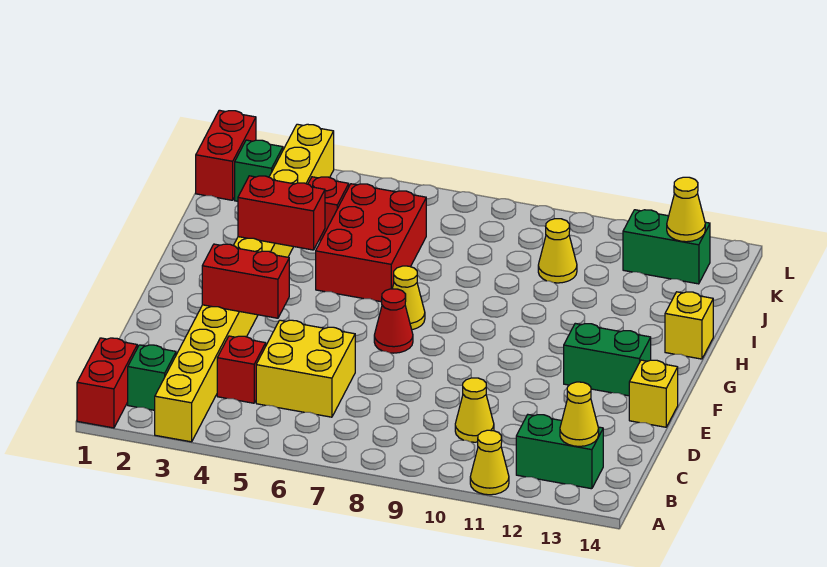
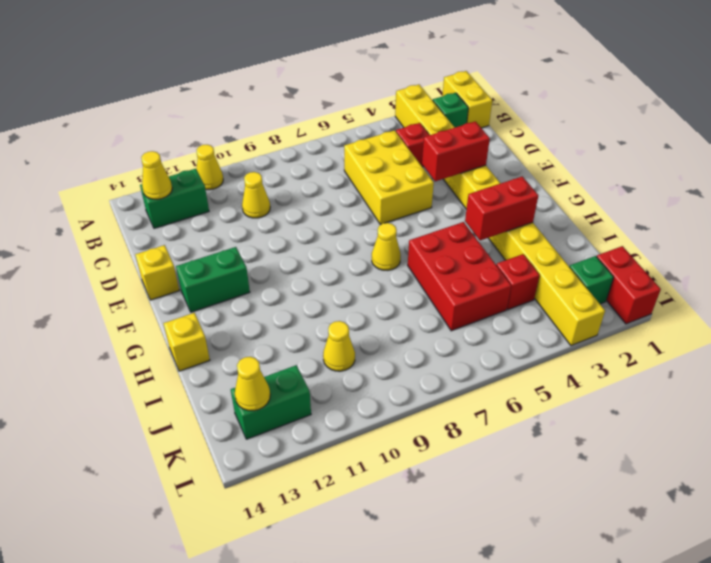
red 1x2 brick [77,338,137,428] -> yellow 1x2 brick [442,71,492,128]
yellow 2x2 brick [256,320,355,417] -> yellow 2x3 brick [344,130,434,224]
red 1x1 cone [374,289,413,353] -> none

